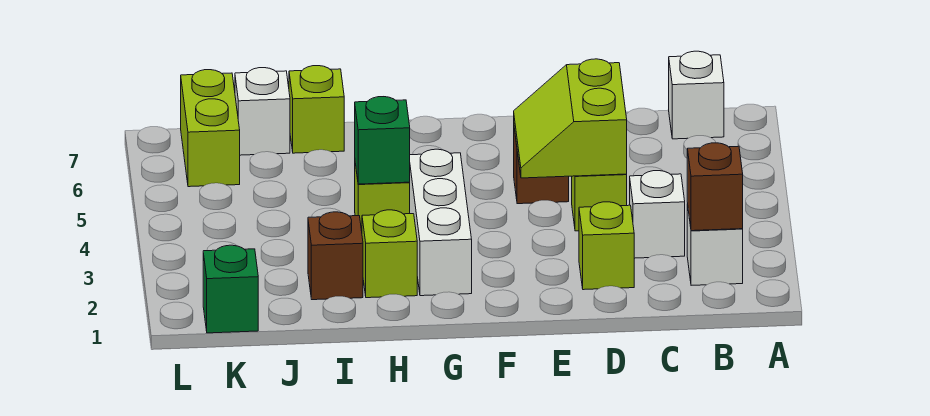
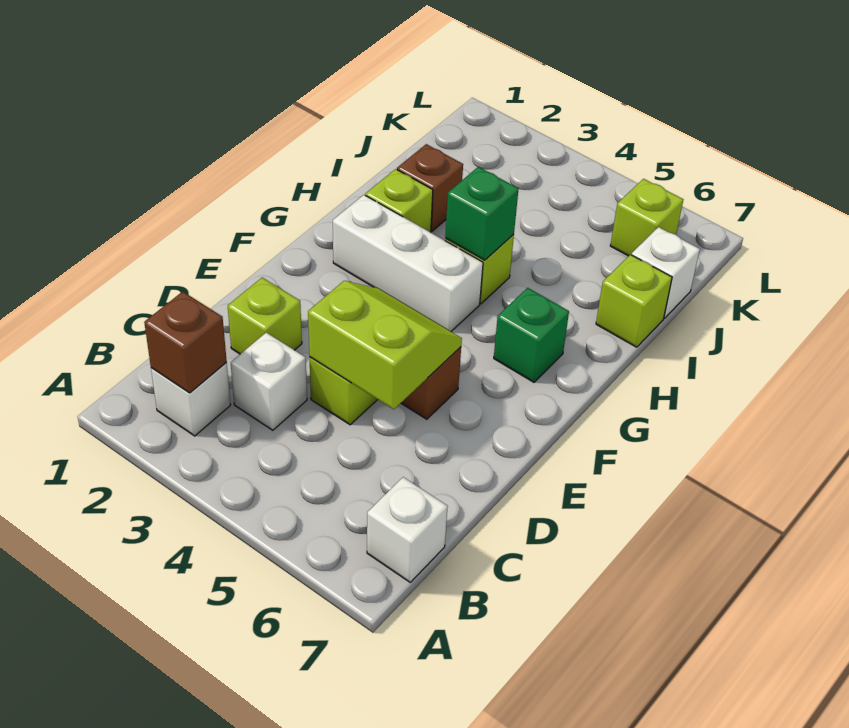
green 1x1 brick [203,245,258,333] -> green 1x1 brick moved to [494,288,569,382]
lime 1x2 brick [181,70,240,187] -> lime 1x1 brick [610,179,683,256]

